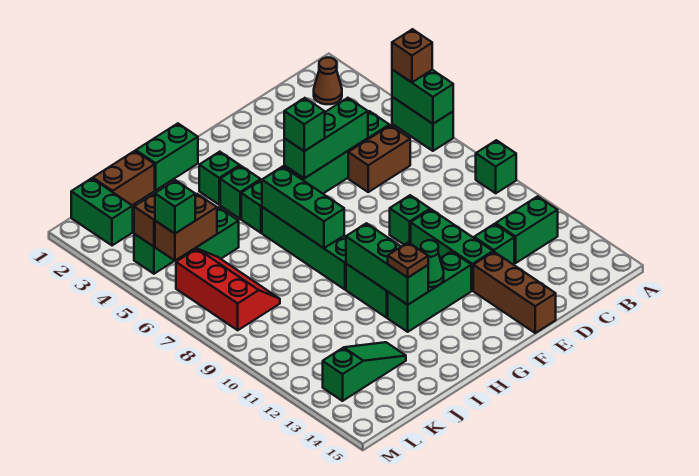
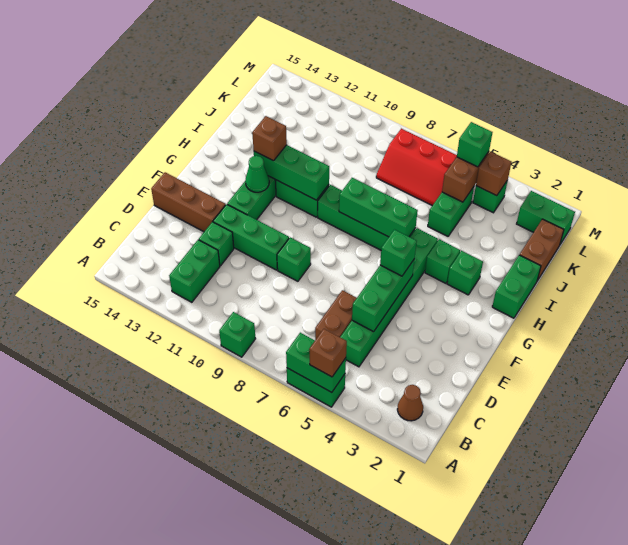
brown 1x1 plate [388,242,428,277] -> brown 1x1 brick [252,116,287,161]
green 1x3 slope [323,342,406,401] -> none

